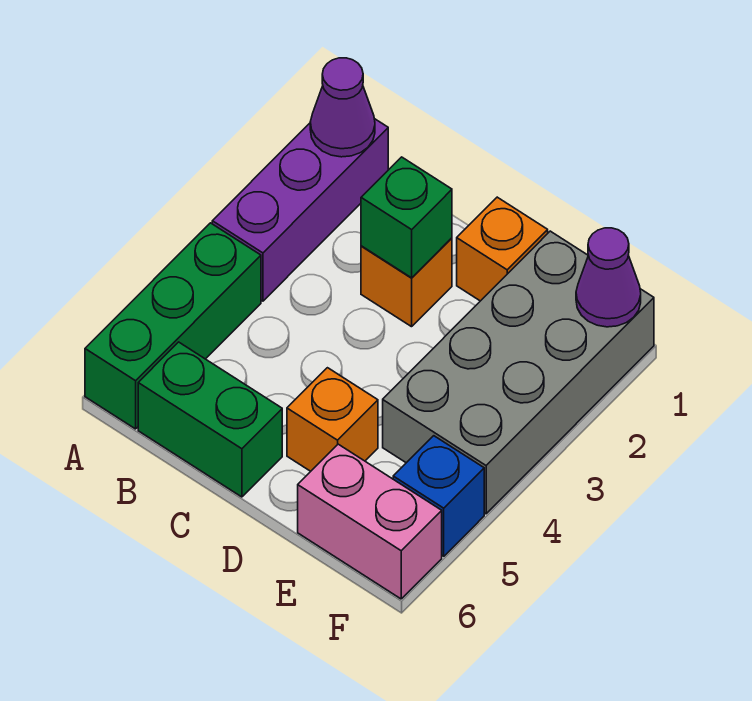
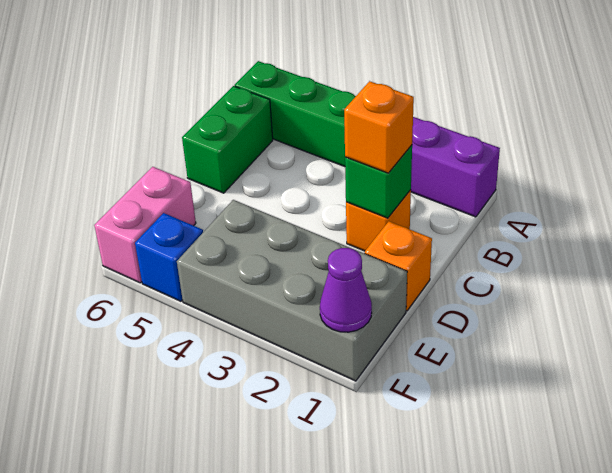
purple 1x1 cone [310,58,375,157] -> none
orange 1x1 brick [287,368,378,471] -> orange 1x1 brick moved to [344,81,414,173]

